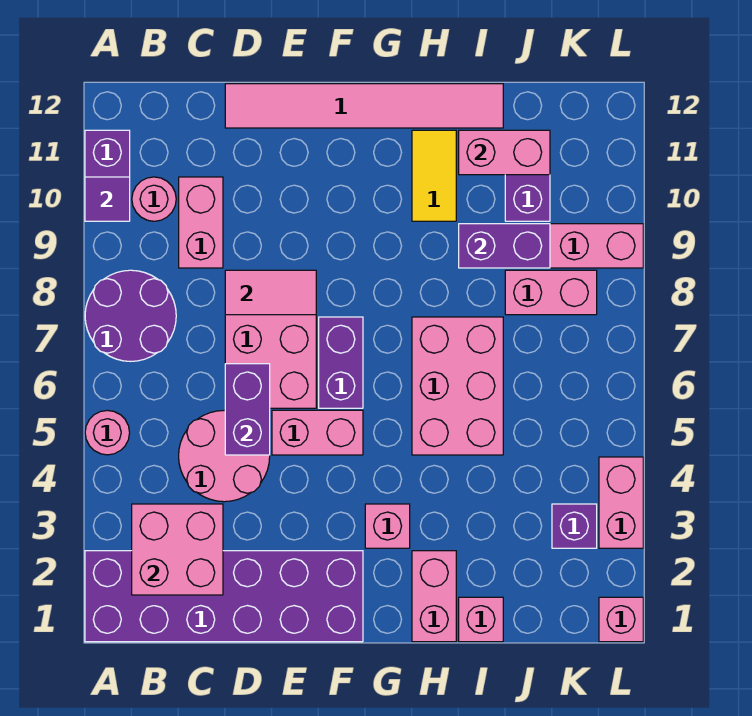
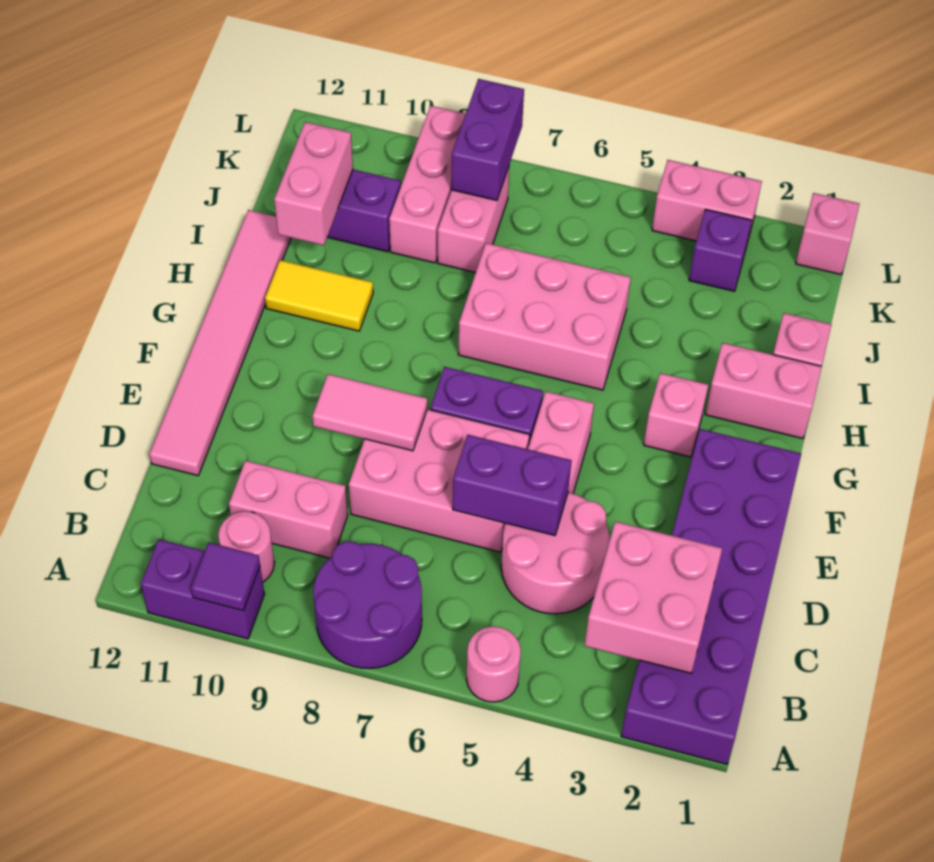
pink 1x2 tile [225,270,316,315] -> pink 1x2 tile turned to [313,374,427,451]
purple 1x2 brick [459,224,550,268] -> purple 1x2 brick moved to [451,79,524,200]

